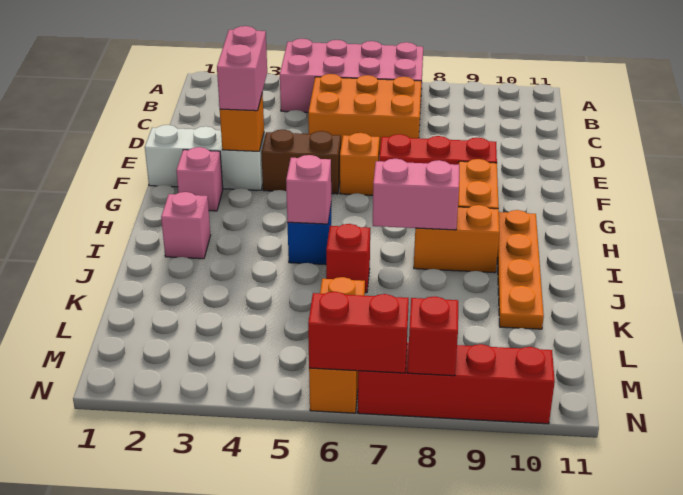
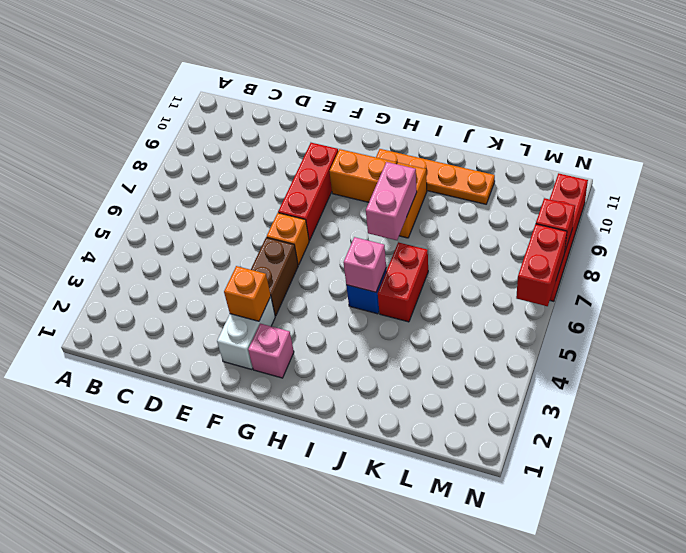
pink 2x4 brick [280,39,423,112] -> none
orange 2x3 brick [308,74,421,153] -> none
pink 1x2 brick [217,26,267,111] -> none
white 1x3 brick [145,125,264,190] -> white 1x2 brick [217,297,275,369]
pink 1x1 brick [161,192,211,259] -> none
red 1x1 brick [326,224,370,293] -> red 1x2 brick [378,242,428,322]
orange 1x3 brick [309,277,365,413] -> none

